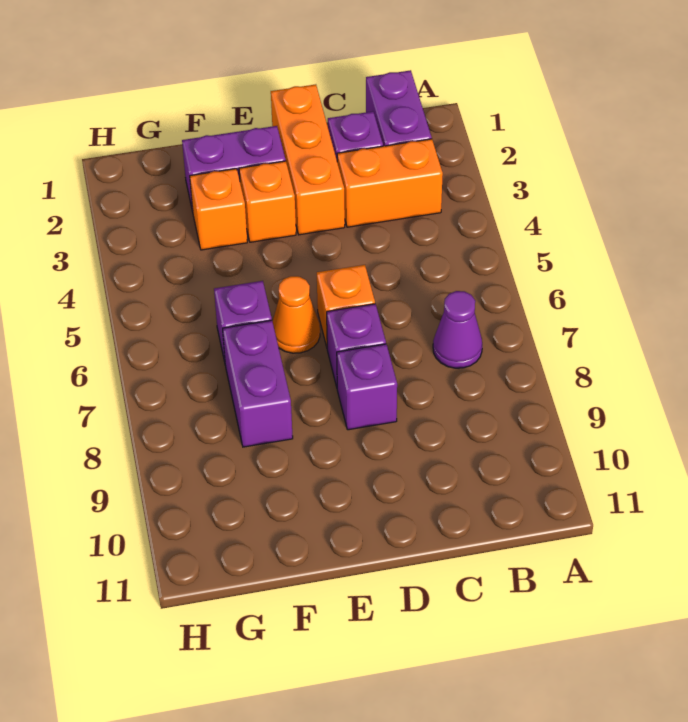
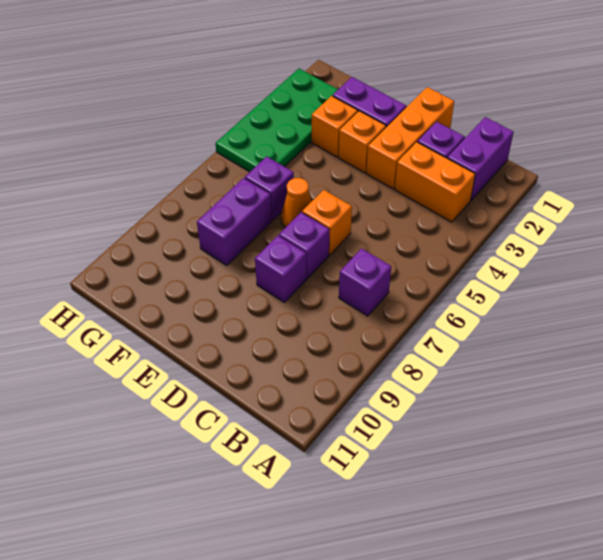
purple 1x1 cone [433,291,482,368] -> purple 1x1 brick [339,248,391,316]
none -> green 2x4 plate [215,69,338,172]

